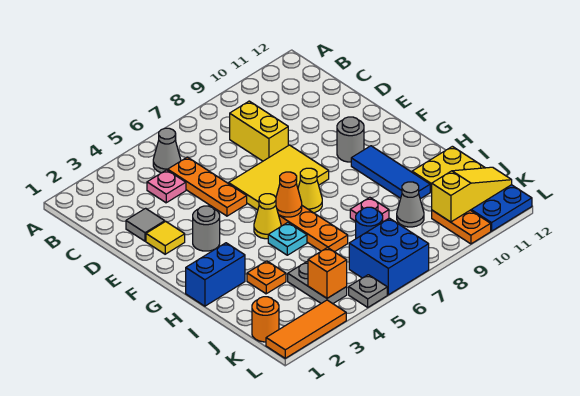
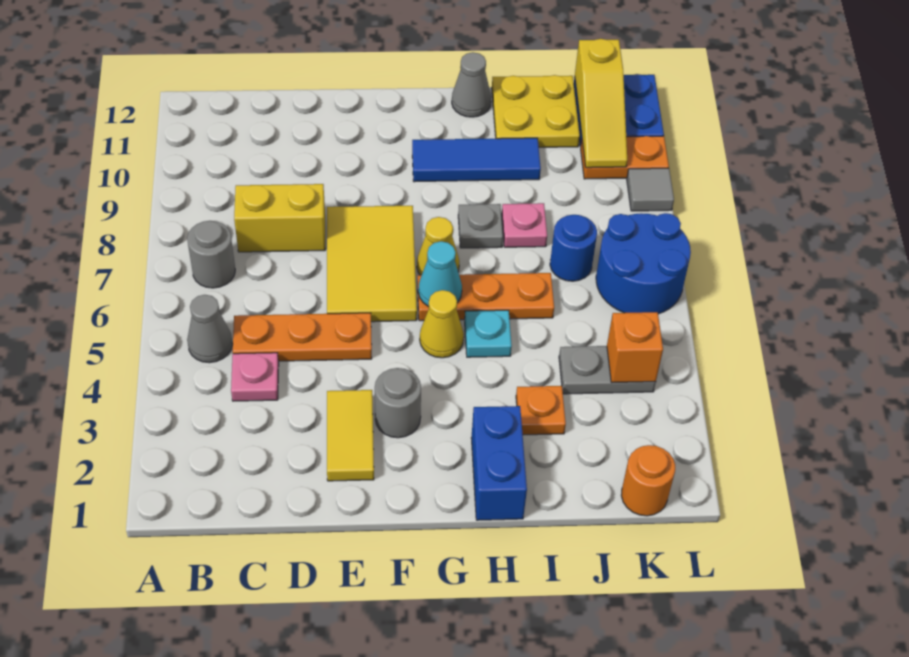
grey 1x1 tile [126,208,165,241] -> grey 1x1 tile moved to [627,168,674,211]
yellow 1x1 tile [146,221,185,254] -> yellow 1x2 tile [327,390,374,481]
grey 1x1 round brick [337,117,364,162] -> grey 1x1 round brick moved to [187,221,235,288]
orange 1x1 cone [276,172,302,217] -> cyan 1x1 cone [418,241,462,307]
grey 1x1 cone [397,182,424,227] -> grey 1x1 cone moved to [452,52,491,117]
blue 2x2 brick [349,218,429,295] -> blue 2x2 round brick [596,213,691,314]
yellow 1x3 slope [432,167,512,222] -> yellow 1x3 slope turned to [575,39,627,168]
orange 1x3 tile [266,300,346,358] -> none
grey 1x1 plate [349,275,387,307] -> grey 1x1 plate moved to [458,204,503,248]

